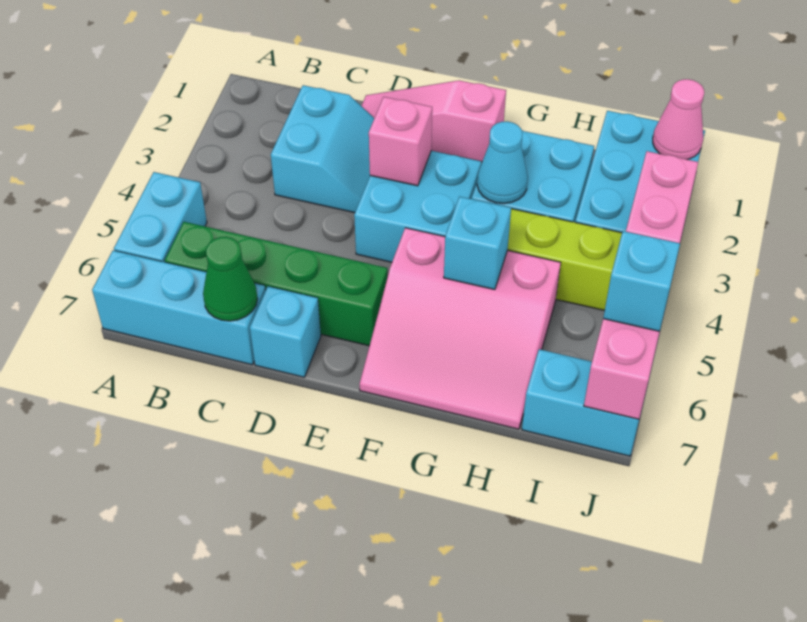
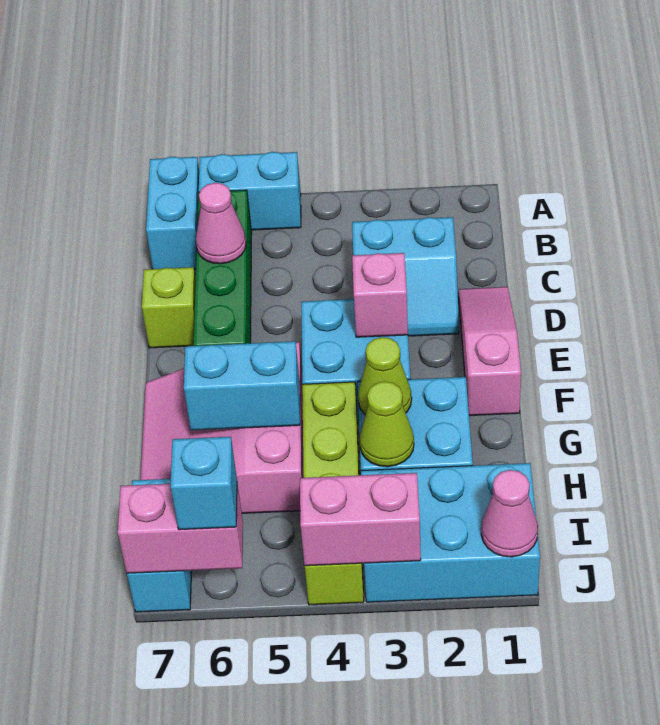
cyan 1x3 brick [92,250,266,365] -> cyan 1x2 brick [146,157,199,269]
none -> pink 1x1 cone [196,183,246,264]
green 1x1 cone [203,237,258,321] -> none
cyan 1x1 brick [250,286,321,377] -> lime 1x1 brick [142,267,196,348]
cyan 1x1 cone [477,121,528,204] -> lime 1x1 cone [358,337,412,415]
cyan 1x1 brick [444,197,511,290] -> cyan 1x2 brick [184,341,300,430]
none -> lime 1x1 cone [360,381,414,467]

